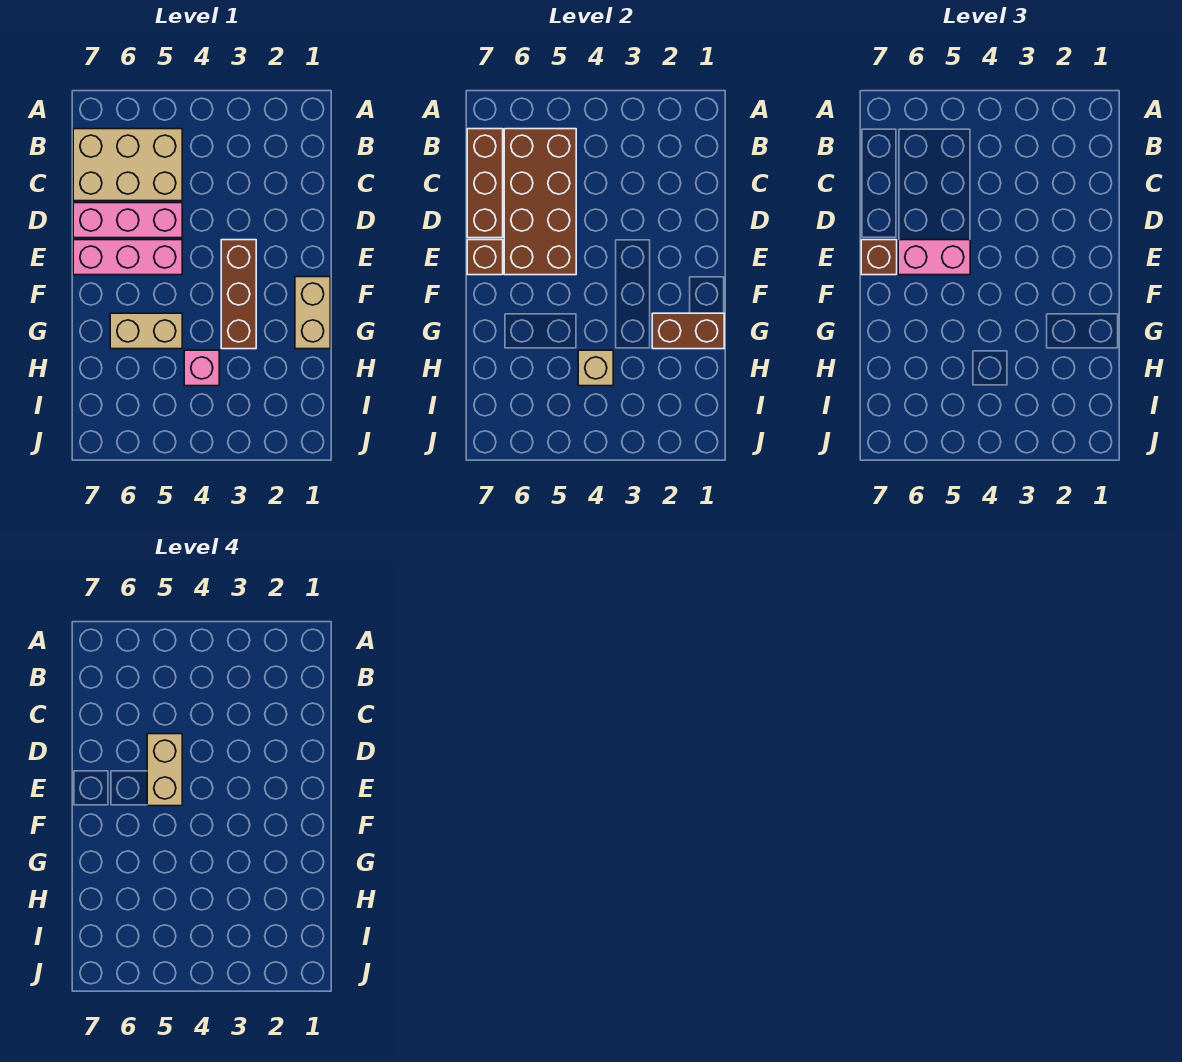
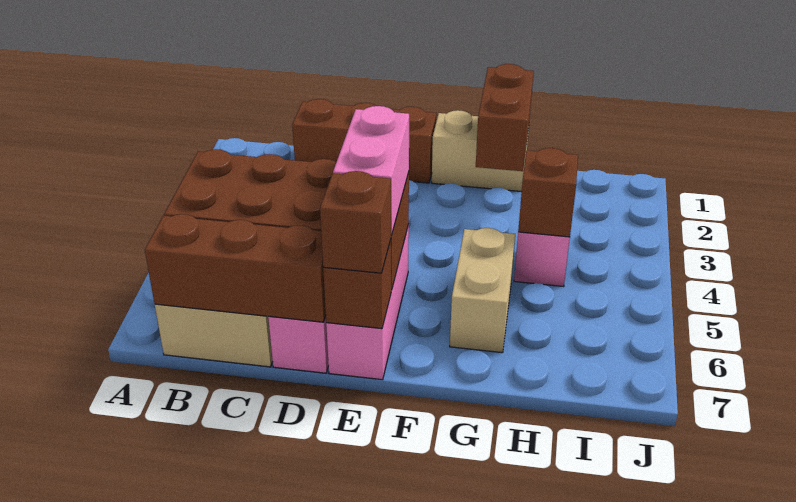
tan 1x2 brick [147,734,182,806] -> none
brown 1x3 brick [221,240,256,349] -> brown 1x3 brick moved to [292,99,436,183]
tan 1x1 brick [578,350,613,386] -> brown 1x1 brick [518,148,578,237]

